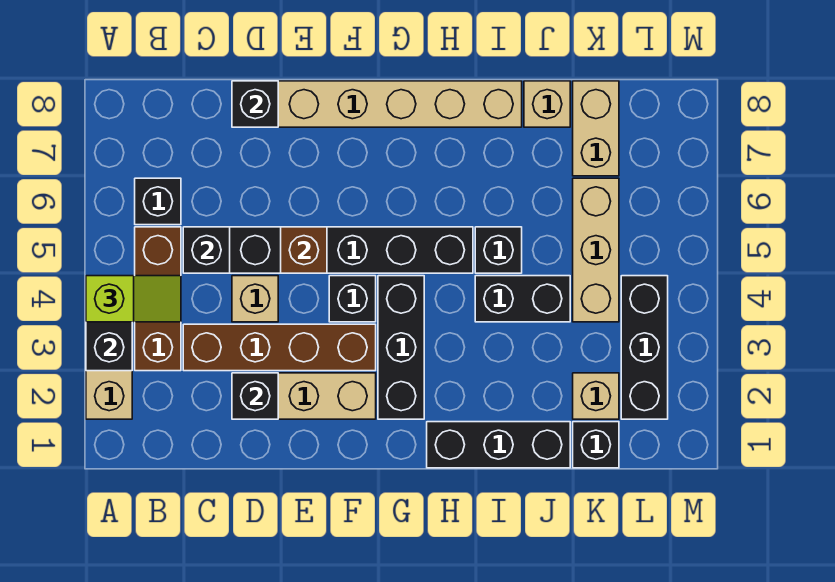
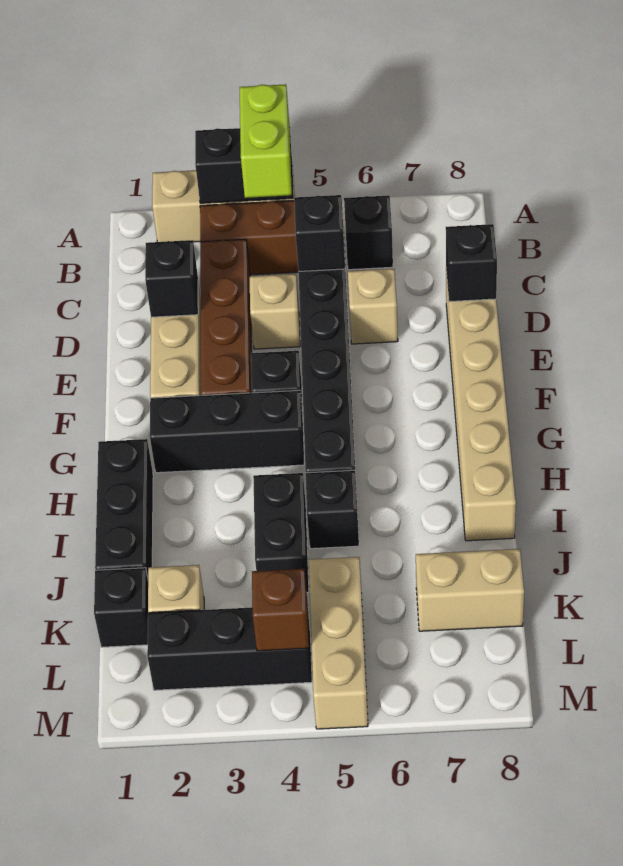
lime 1x2 slope [86,276,181,322] -> lime 1x2 brick [240,84,292,198]
brown 1x1 brick [281,227,327,273] -> brown 1x1 brick moved to [252,569,309,651]
tan 1x1 brick [524,81,570,127] -> tan 1x1 brick moved to [348,269,398,344]
tan 1x3 brick [573,178,619,322] -> tan 1x3 brick turned to [309,557,368,729]

